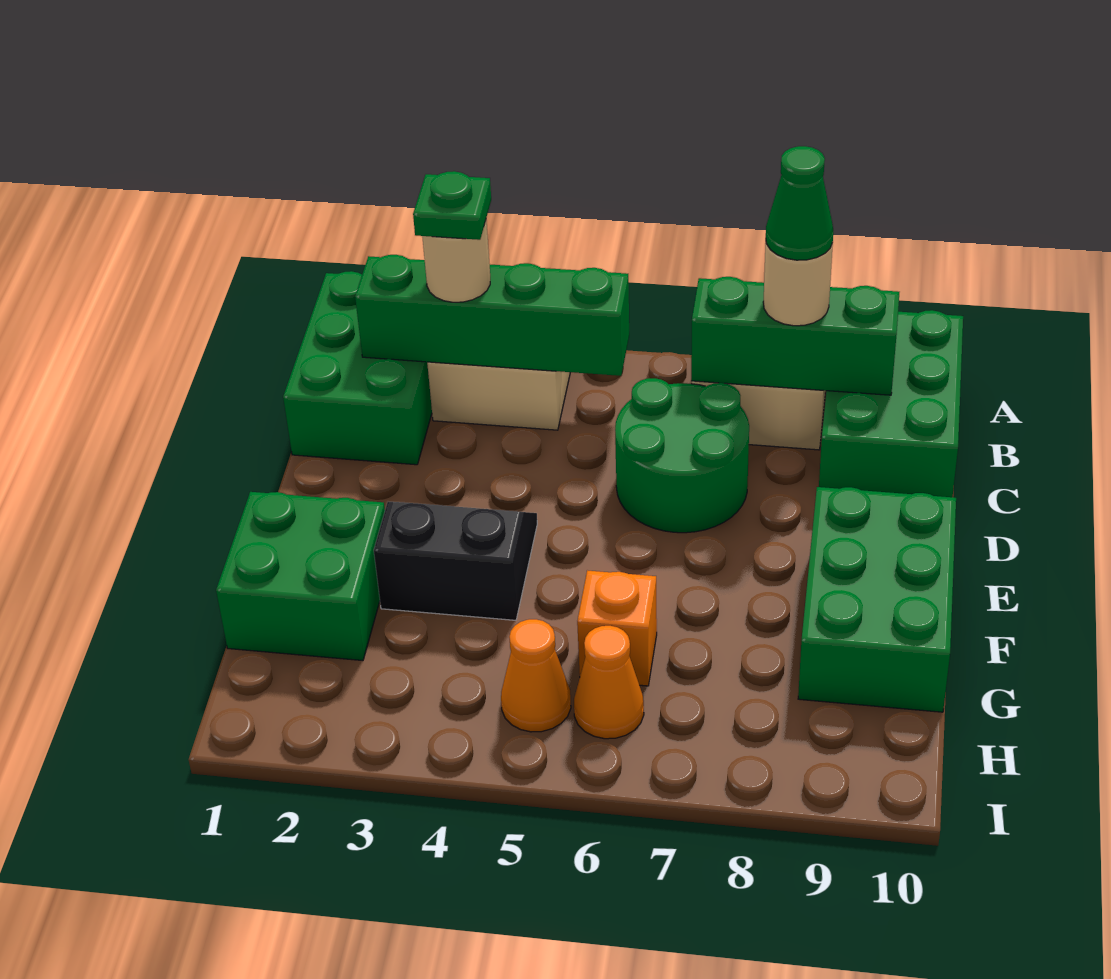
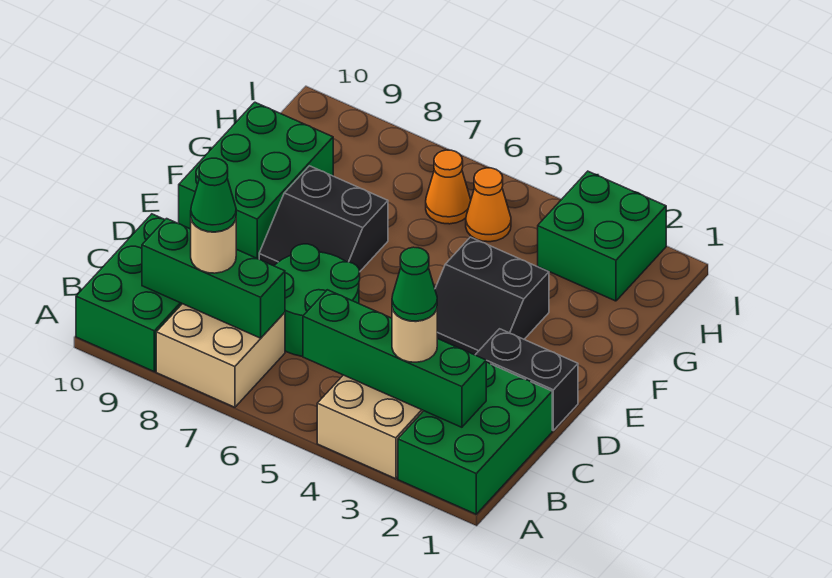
green 1x1 plate [413,171,491,240] -> green 1x1 cone [392,247,437,321]
none -> black 1x2 brick [476,329,578,430]
none -> black 2x2 slope [259,166,388,271]
green 2x2 brick [216,492,385,661] -> green 2x2 brick moved to [538,171,666,301]
orange 1x1 brick [577,570,657,686] -> none

